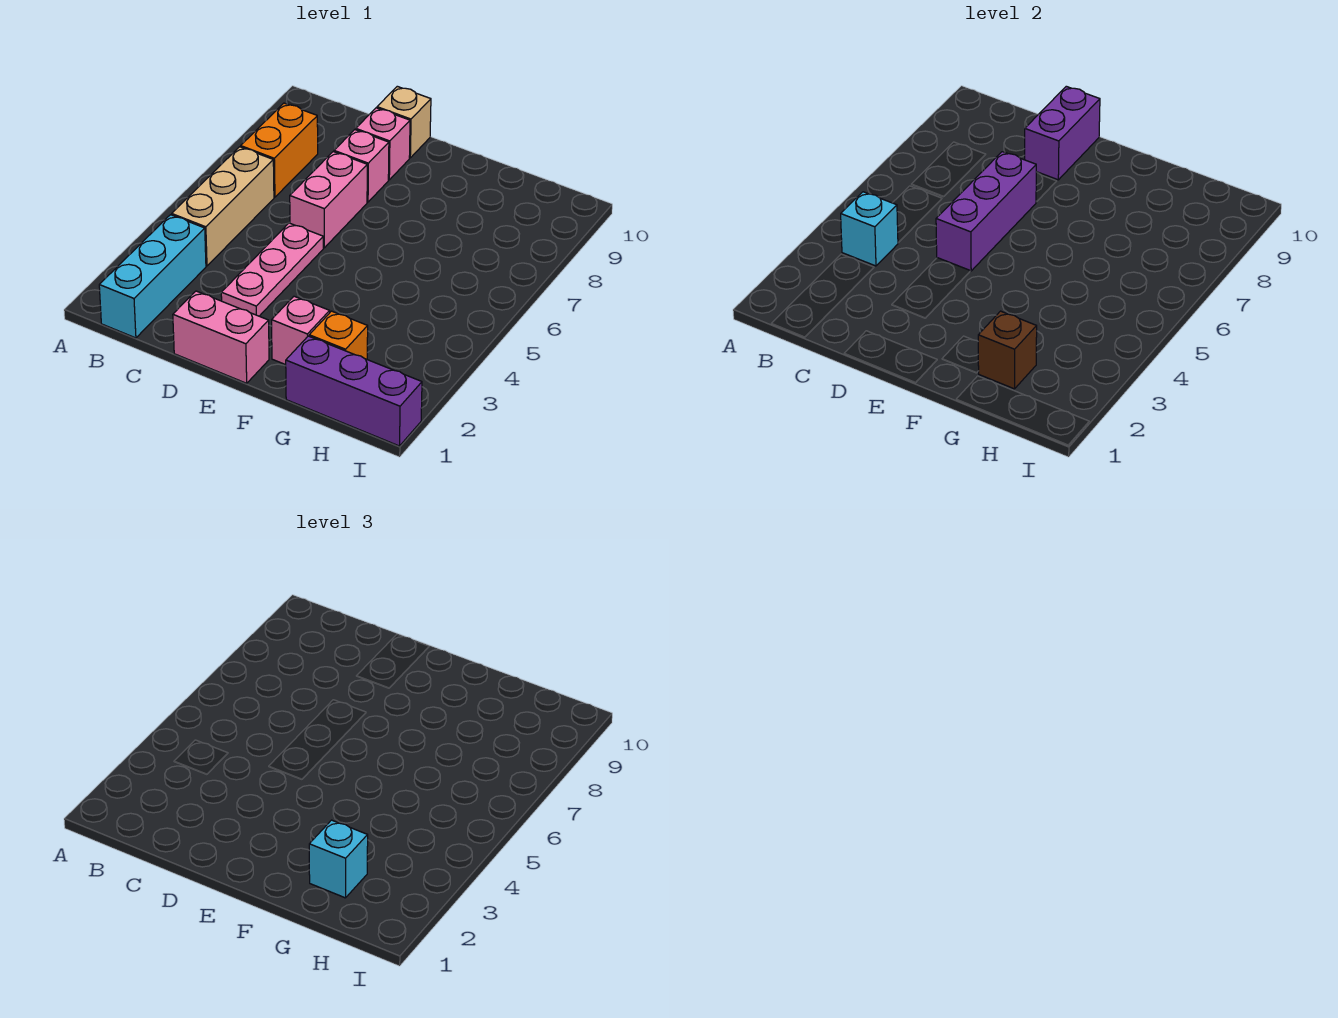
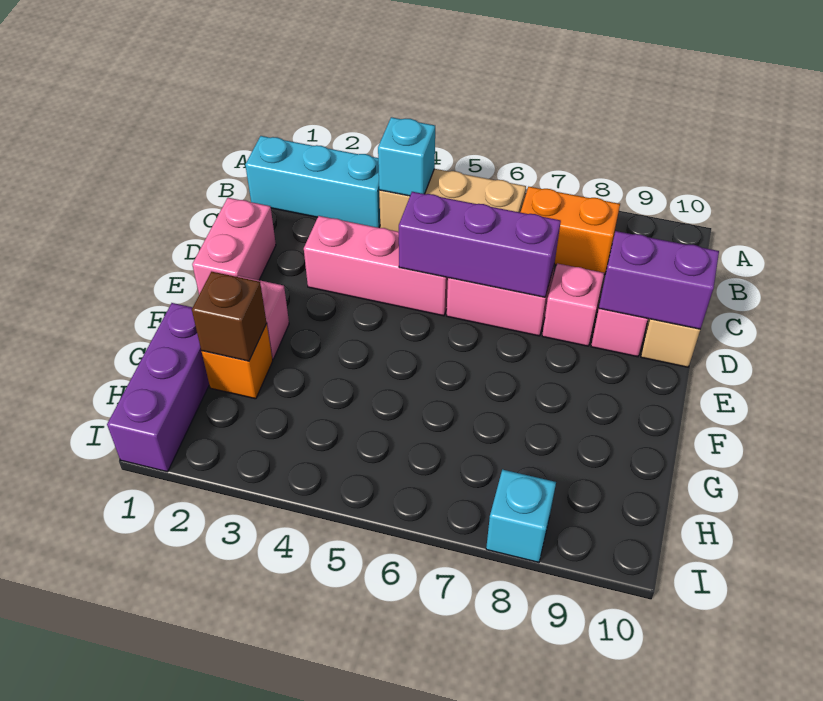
pink 1x3 plate [221,223,323,316] -> pink 1x3 brick [304,216,448,316]
cyan 1x1 brick [309,820,368,898] -> cyan 1x1 brick moved to [486,469,556,562]

